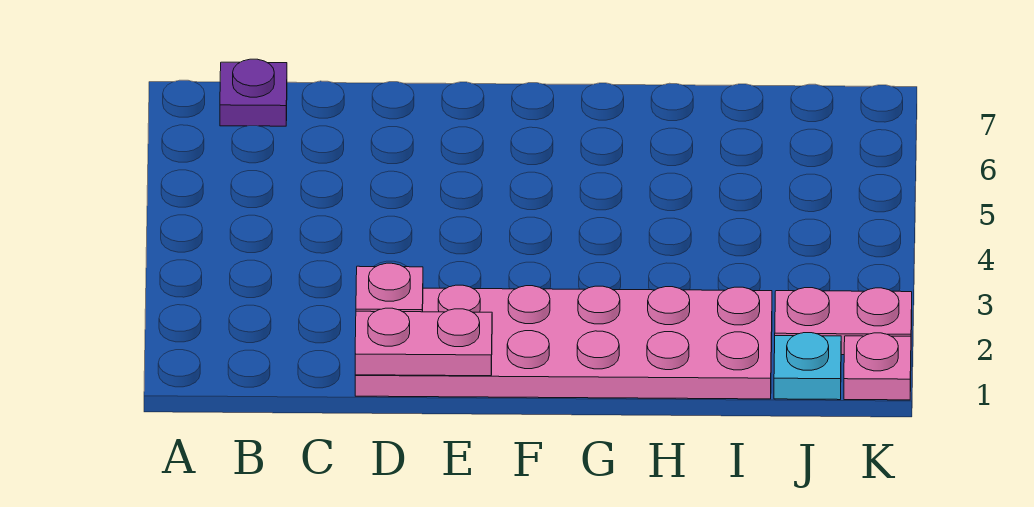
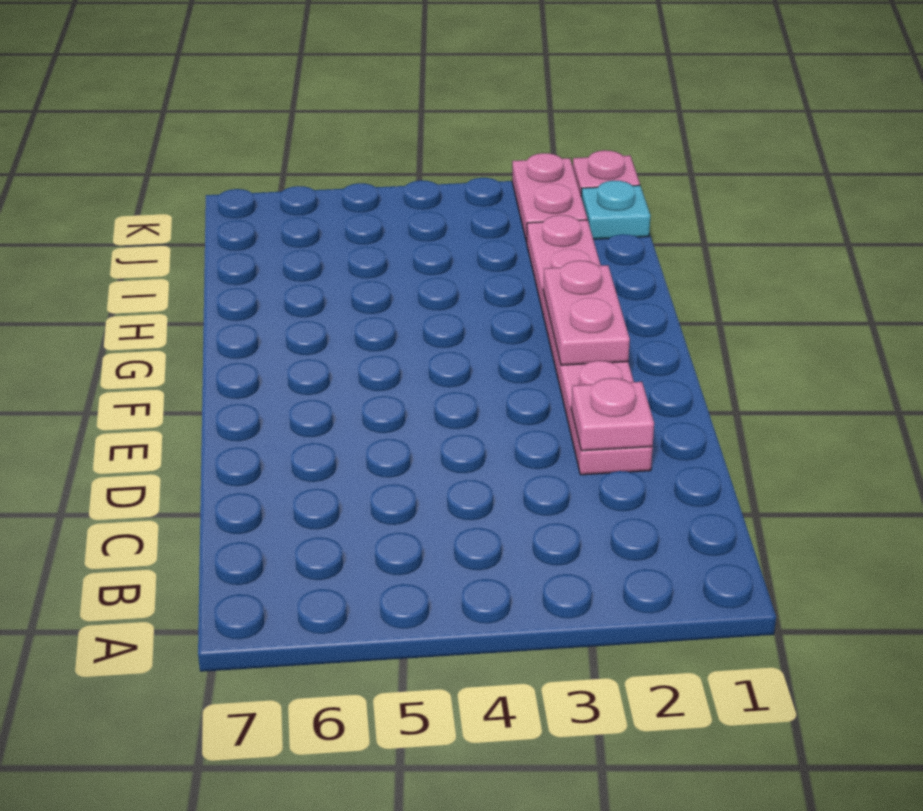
purple 1x1 plate [220,59,287,126] -> none
pink 2x6 plate [355,285,772,399] -> pink 1x6 plate [527,215,653,475]
pink 1x2 plate [355,308,492,376] -> pink 1x2 plate moved to [543,261,630,365]

